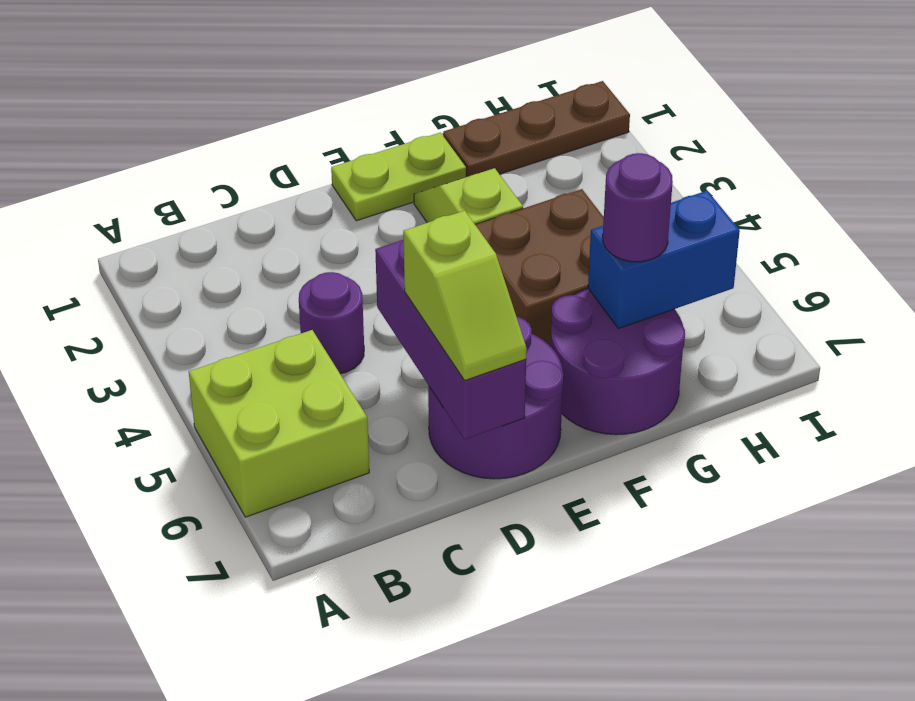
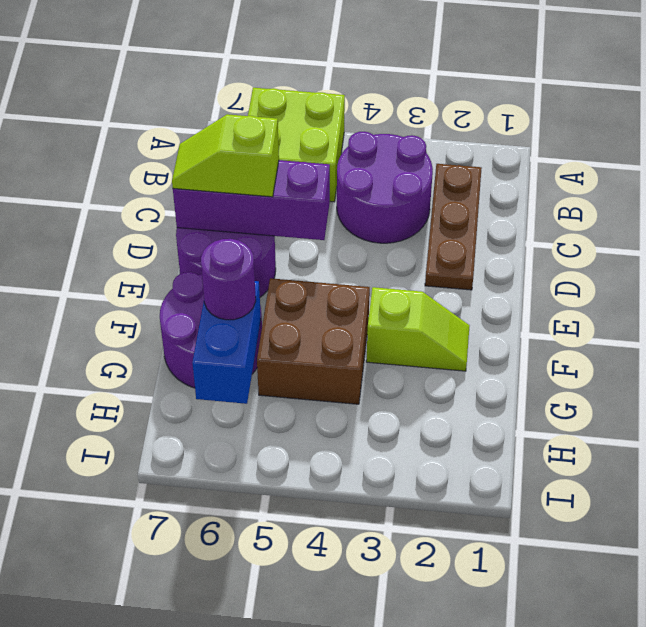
purple 1x1 round brick [299,272,364,374] -> purple 2x2 round brick [337,132,433,243]
lime 1x2 plate [331,132,466,221] -> none
brown 1x3 plate [443,81,630,177] -> brown 1x3 plate moved to [425,164,482,290]

